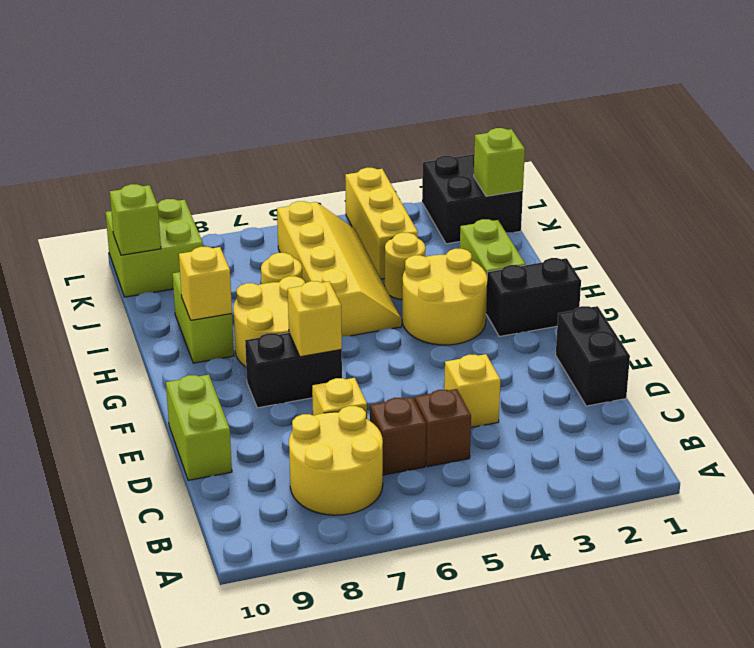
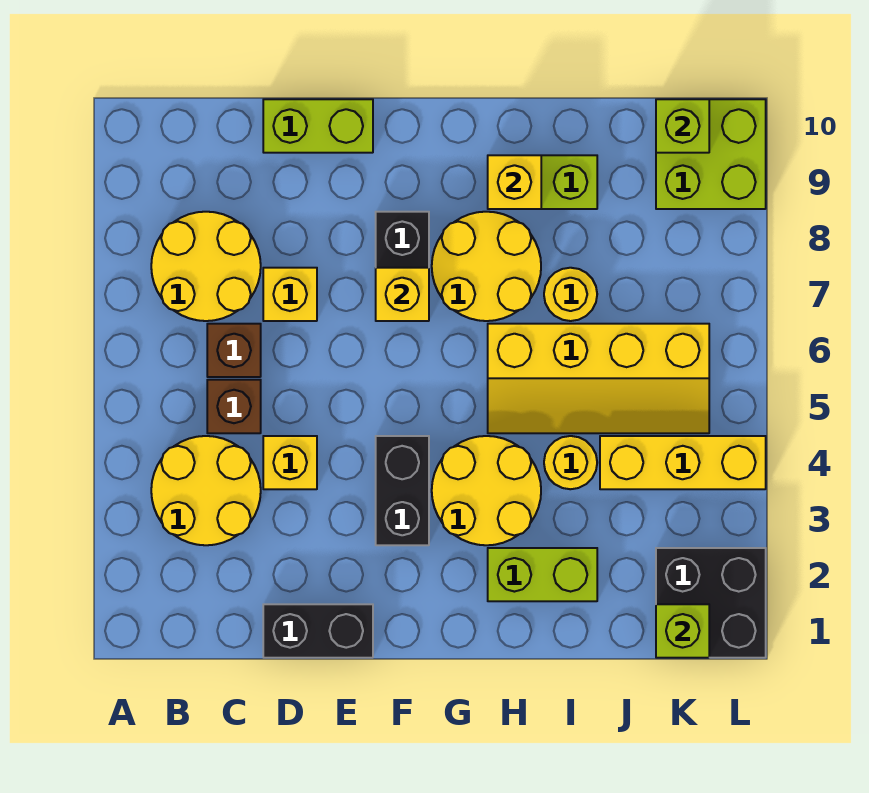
none -> yellow 2x2 round brick [151,436,261,545]
black 1x2 brick [486,258,581,336] -> black 1x2 brick moved to [376,436,429,545]

